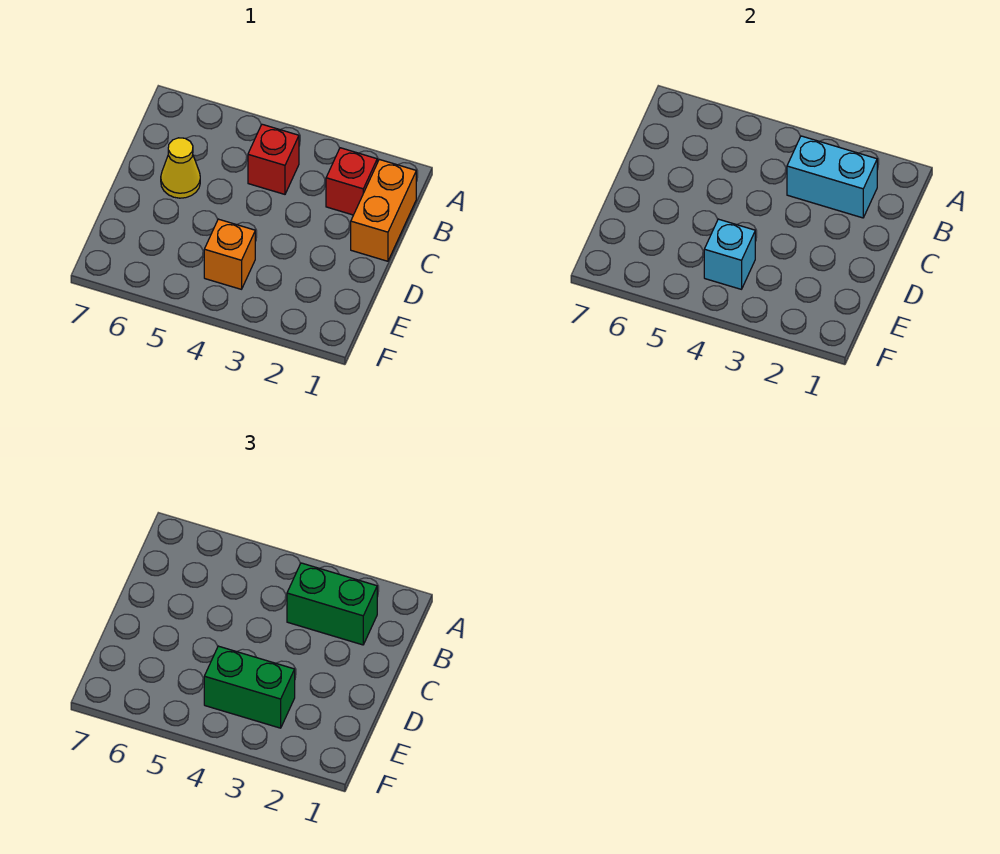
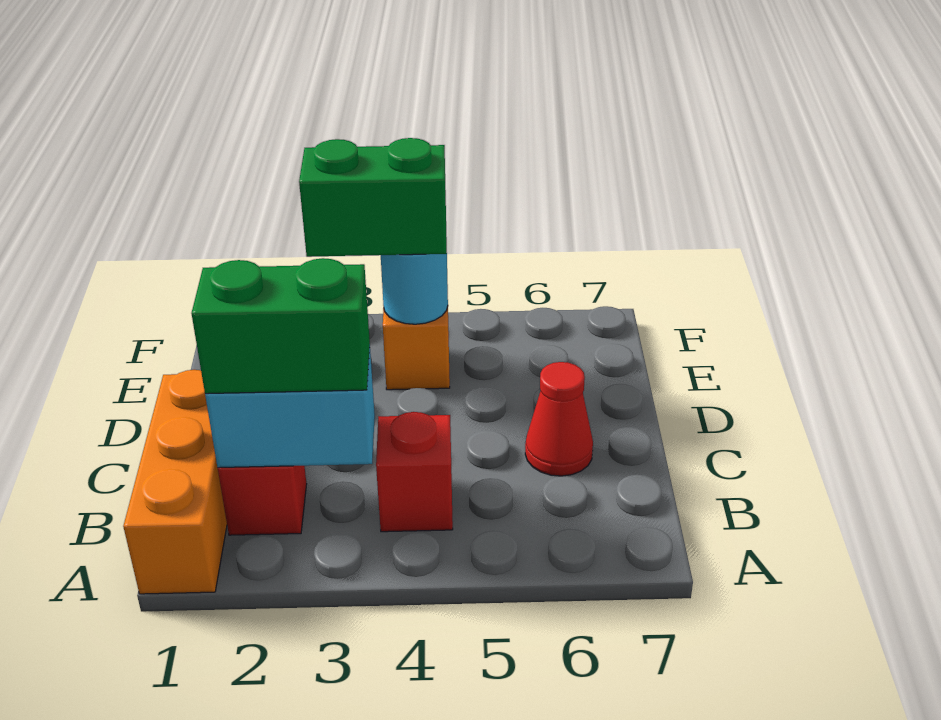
orange 1x2 brick [351,159,416,261] -> orange 1x3 brick [123,370,227,594]
yellow 1x1 cone [161,138,200,198] -> red 1x1 cone [525,362,593,476]
cyan 1x1 brick [704,219,755,289] -> cyan 1x1 round brick [381,254,448,324]

